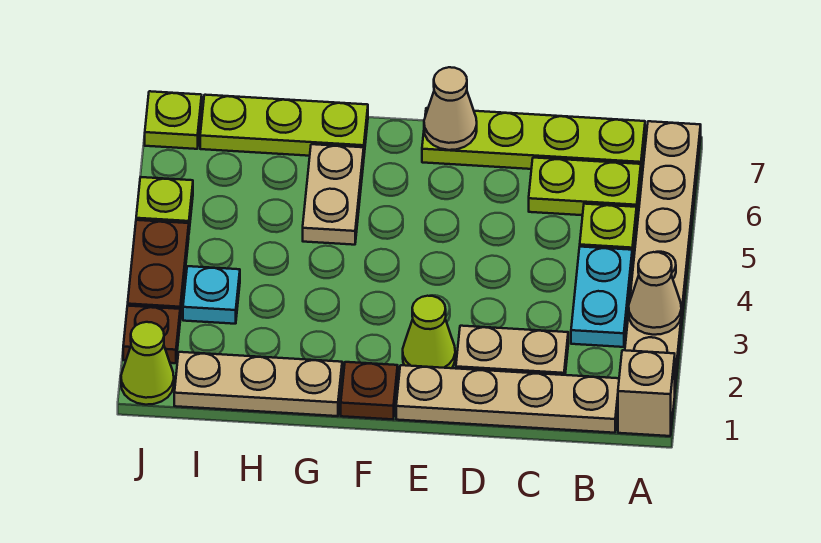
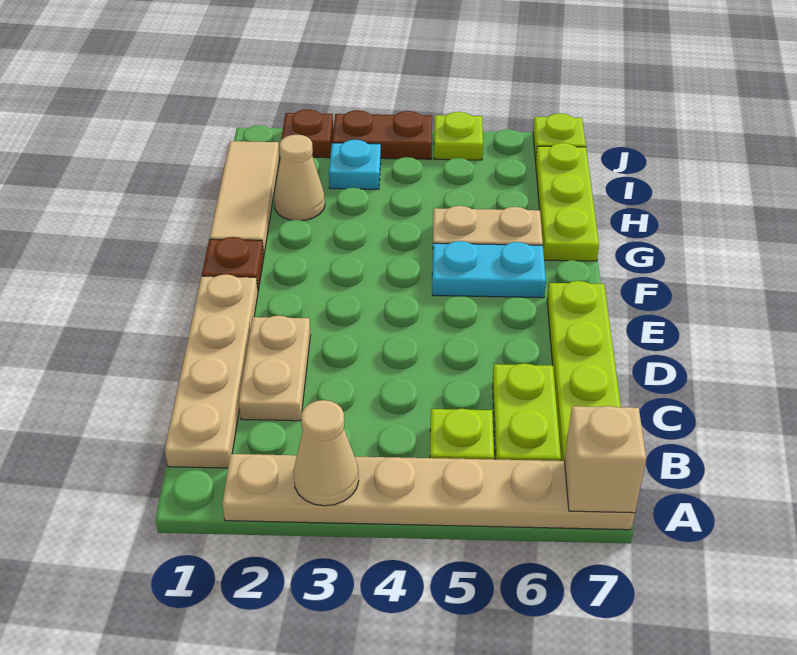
tan 1x1 brick [618,350,675,436] -> tan 1x1 brick moved to [564,406,646,513]
cyan 1x2 plate [571,247,632,347] -> cyan 1x2 plate moved to [432,241,546,298]
lime 1x1 cone [403,296,455,368] -> none
tan 1x1 cone [424,67,477,150] -> tan 1x1 cone moved to [274,135,325,221]
tan 1x3 plate [174,352,342,416] -> tan 1x3 tile [210,141,280,253]
lime 1x1 cone [121,322,174,405] -> none

